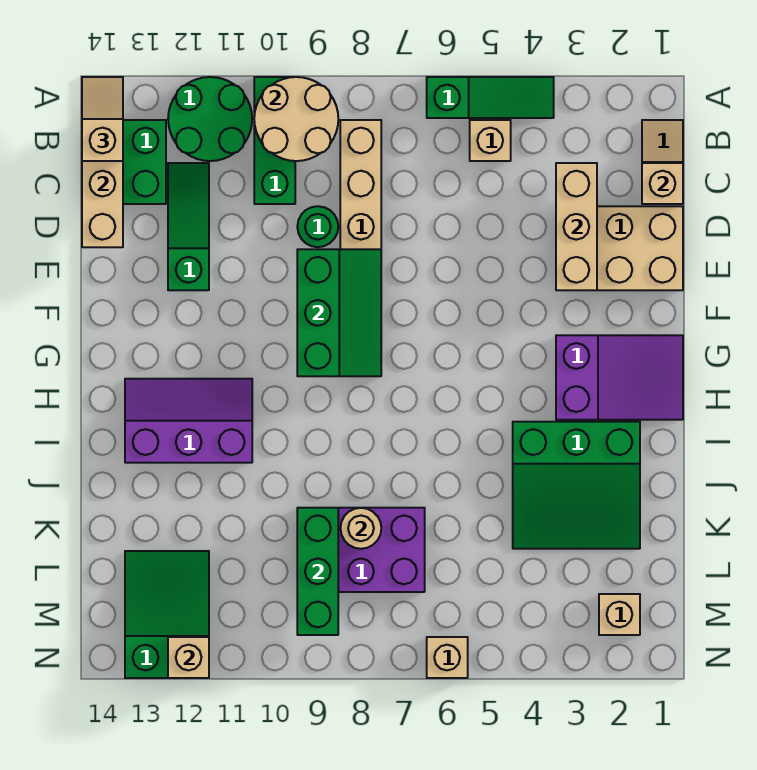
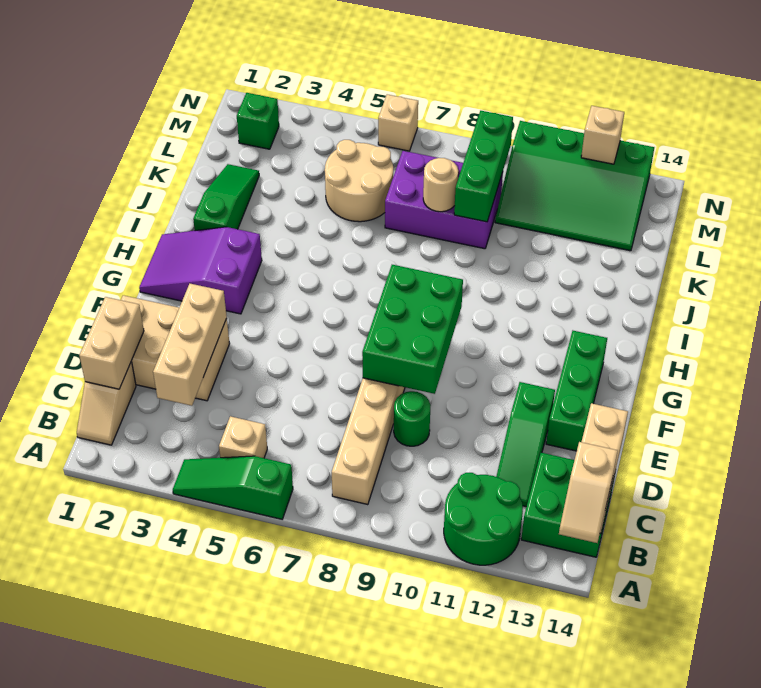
tan 2x2 round brick [254,77,338,161] -> tan 2x2 round brick moved to [325,140,393,222]
green 1x3 brick [254,77,295,204] -> green 1x3 brick moved to [546,331,607,451]
tan 1x1 brick [642,163,683,204] -> tan 1x2 brick [79,297,144,389]
green 2x3 slope [297,249,381,376] -> green 2x3 brick [362,265,463,394]
purple 2x3 slope [125,379,252,463] -> none
green 3x3 slope [513,422,640,549] -> green 1x3 slope [193,164,259,231]
green 2x3 slope [125,551,209,678] -> green 3x4 slope [495,121,654,251]
tan 1x1 brick [599,594,640,635] -> green 1x1 brick [237,93,279,149]

